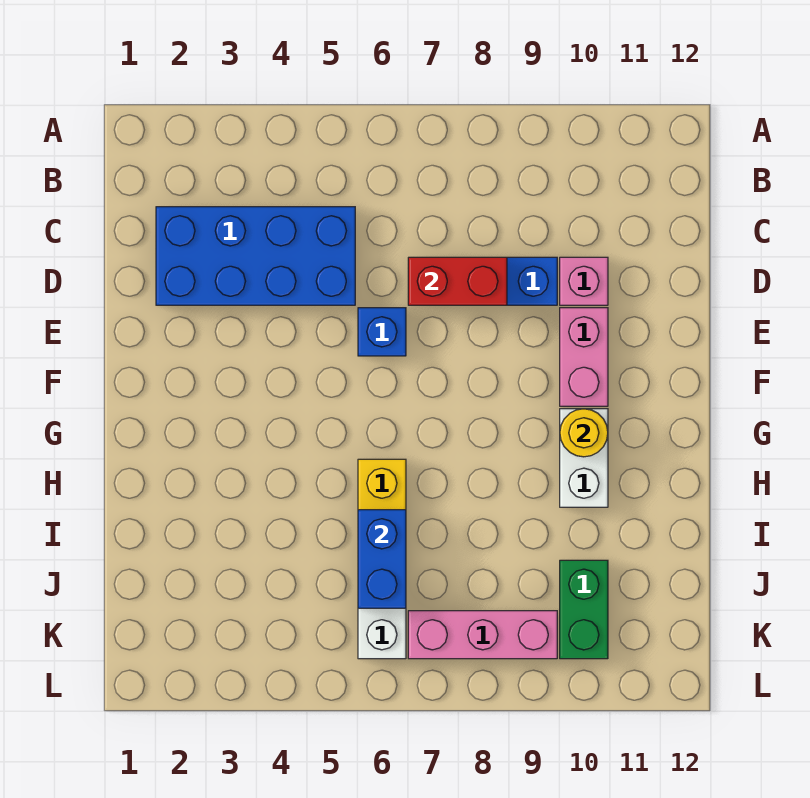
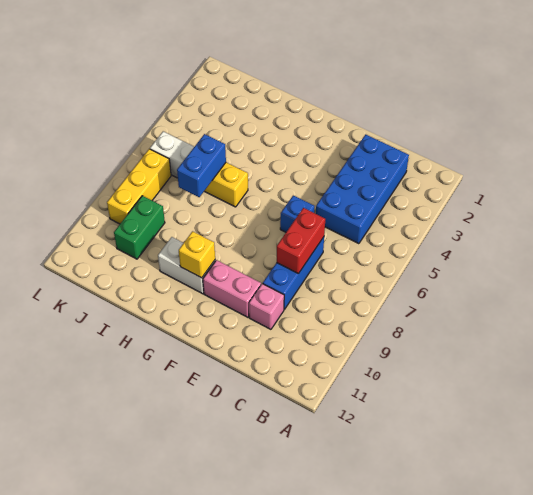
yellow 1x1 round brick [560,409,608,457] -> yellow 1x1 brick [179,231,215,278]
blue 1x2 brick [358,510,406,608] -> blue 1x2 brick turned to [177,134,226,197]
green 1x2 brick [560,560,608,659] -> green 1x2 brick turned to [114,196,165,259]
pink 1x3 brick [408,611,557,659] -> yellow 1x3 brick [107,149,171,224]

